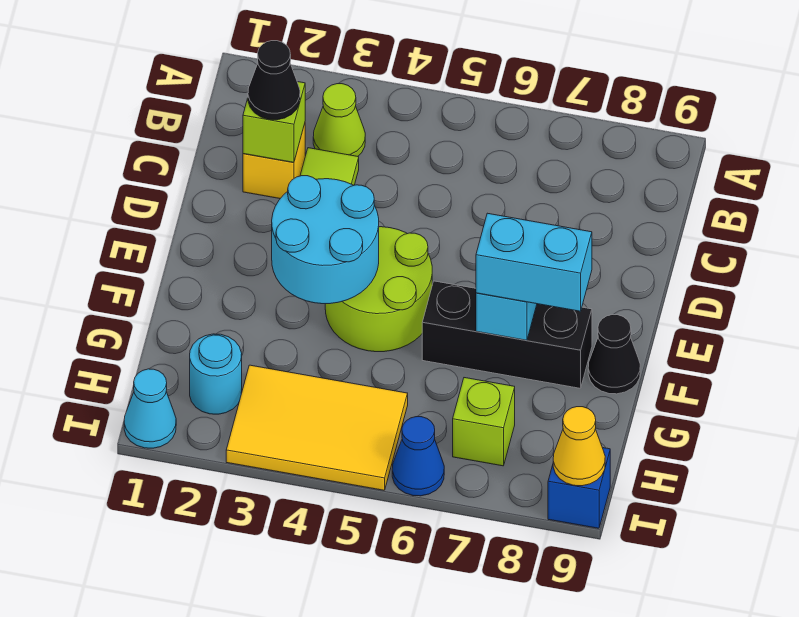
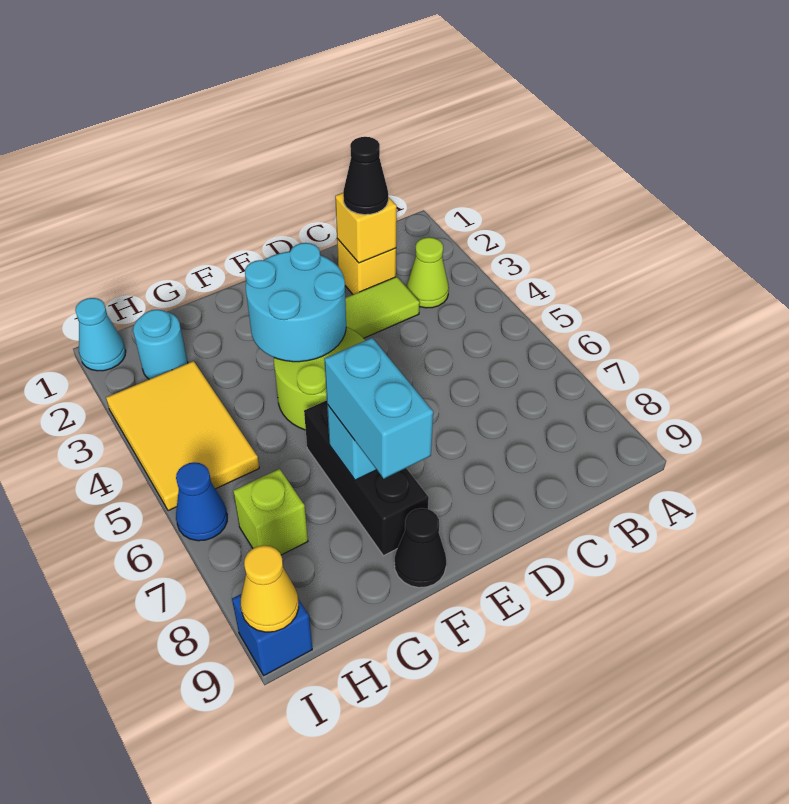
lime 1x1 brick [243,82,305,162] -> yellow 1x1 brick [335,193,397,263]

